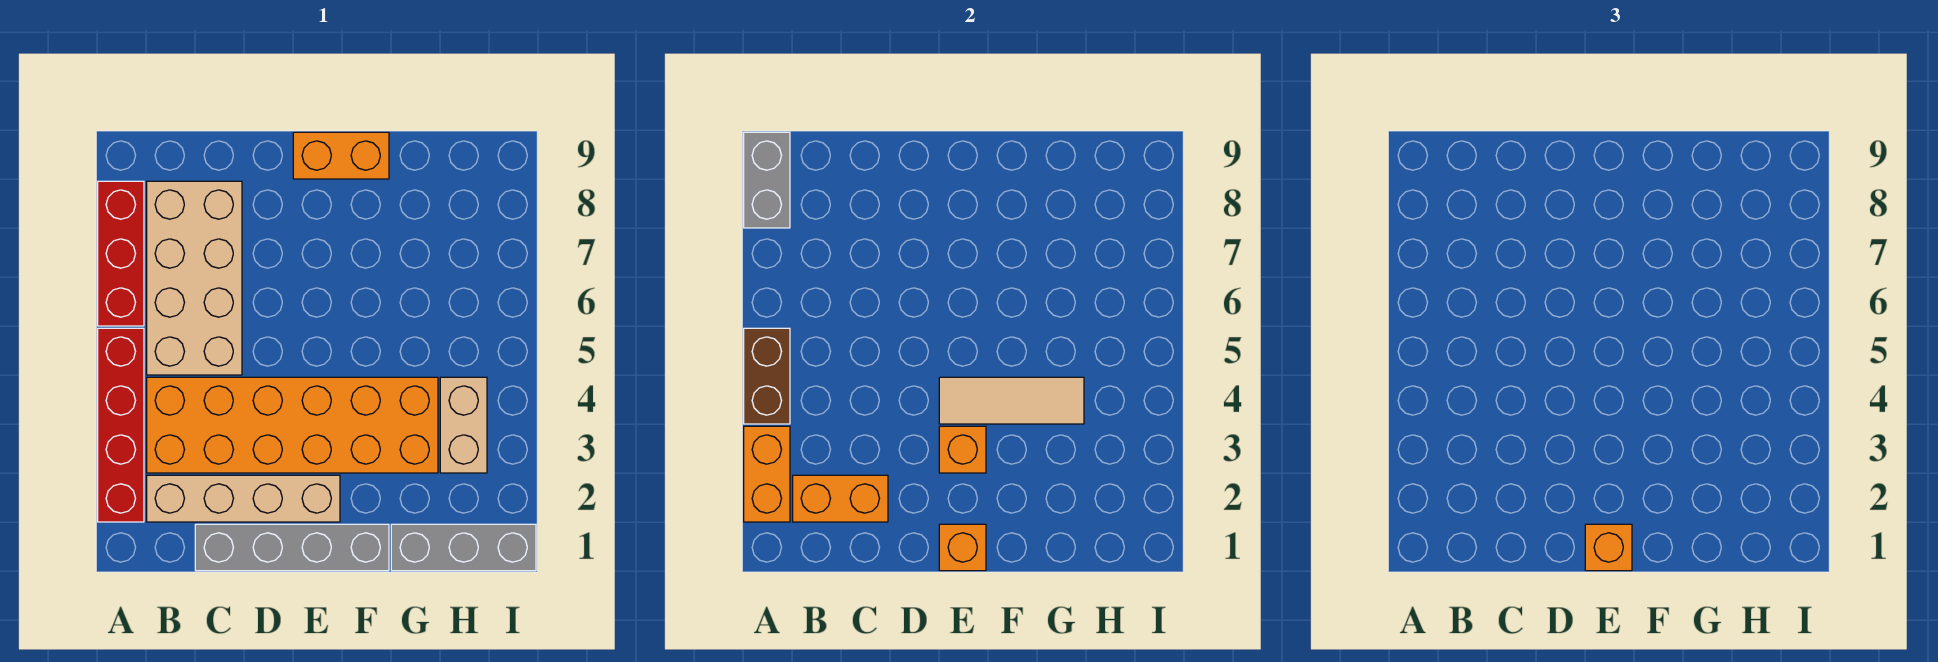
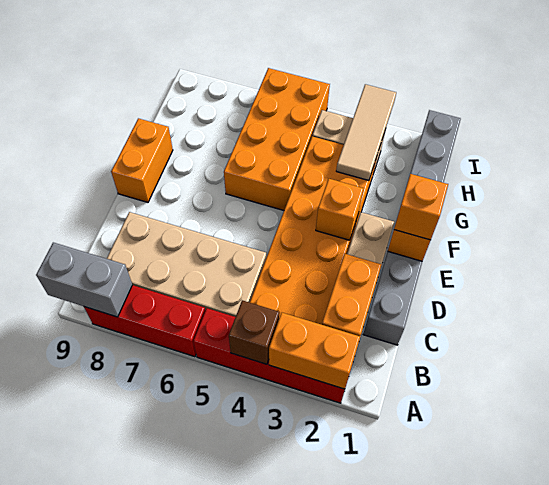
brown 1x2 brick [744,328,790,424] -> brown 1x1 brick [229,300,280,364]
tan 1x3 tile [939,377,1084,424] -> tan 1x3 tile moved to [336,84,396,181]
none -> orange 2x4 brick [224,68,330,210]

